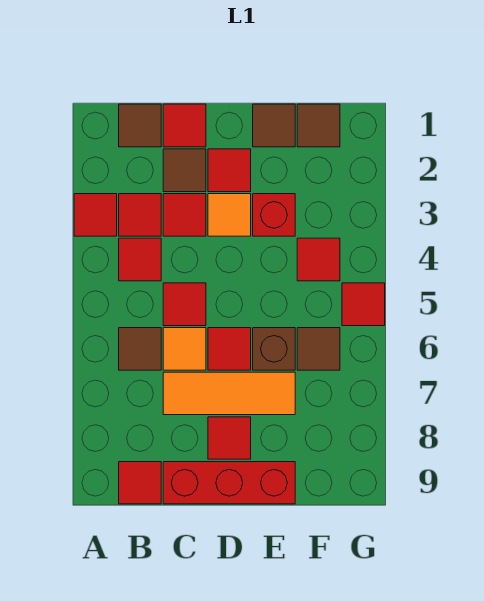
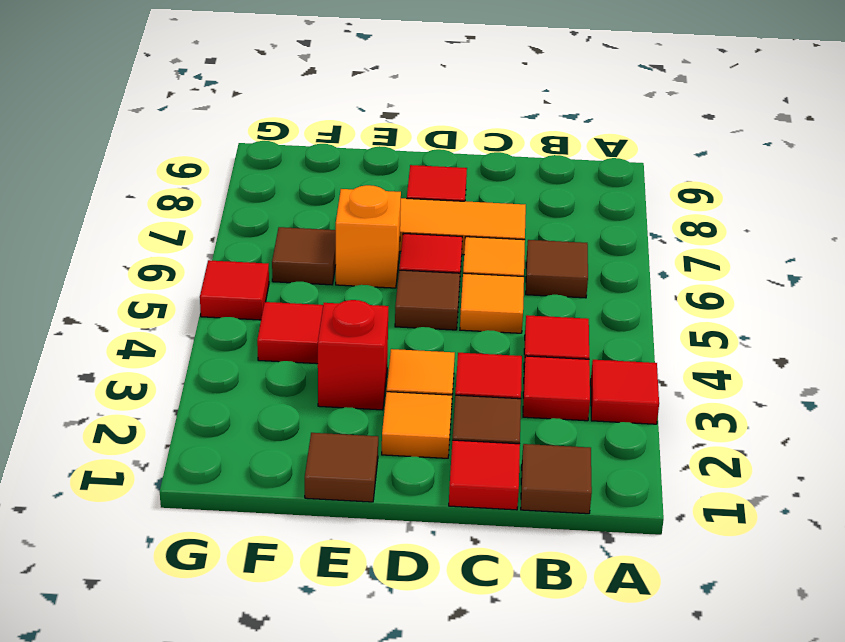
red 1x1 tile [119,462,161,504] -> none
red 1x1 tile [163,283,206,326] -> orange 1x1 tile [460,273,524,333]
red 1x3 brick [163,462,295,504] -> none
red 1x1 tile [208,149,251,192] -> orange 1x1 tile [382,392,452,458]
brown 1x1 brick [253,328,295,370] -> orange 1x1 brick [336,185,401,288]
brown 1x1 tile [297,104,340,147] -> brown 1x1 tile moved to [395,270,460,330]

